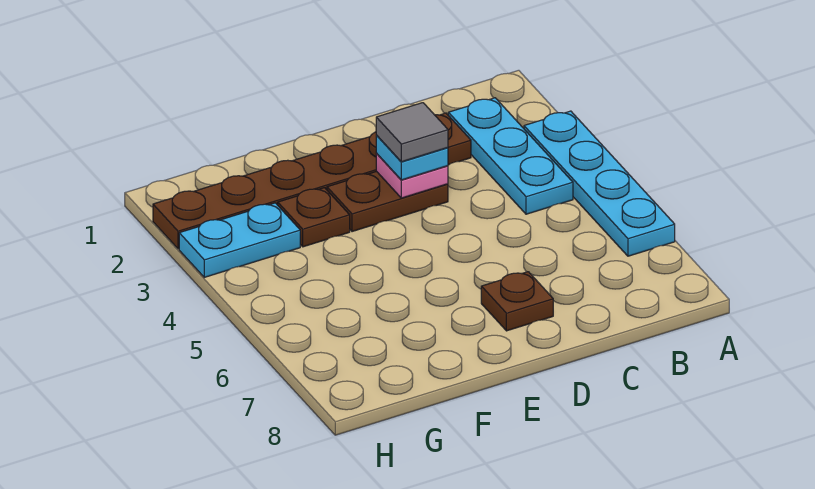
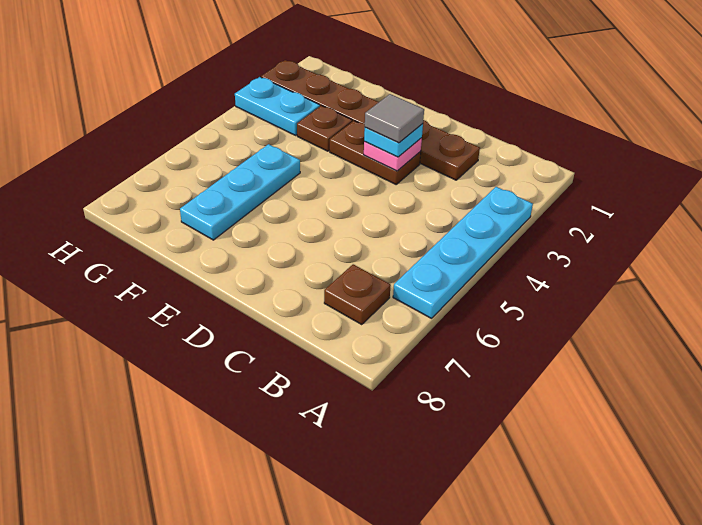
cyan 1x3 plate [448,98,573,214] -> cyan 1x3 plate moved to [180,144,300,240]
brown 1x1 plate [481,272,553,331] -> brown 1x1 plate moved to [324,264,391,325]

